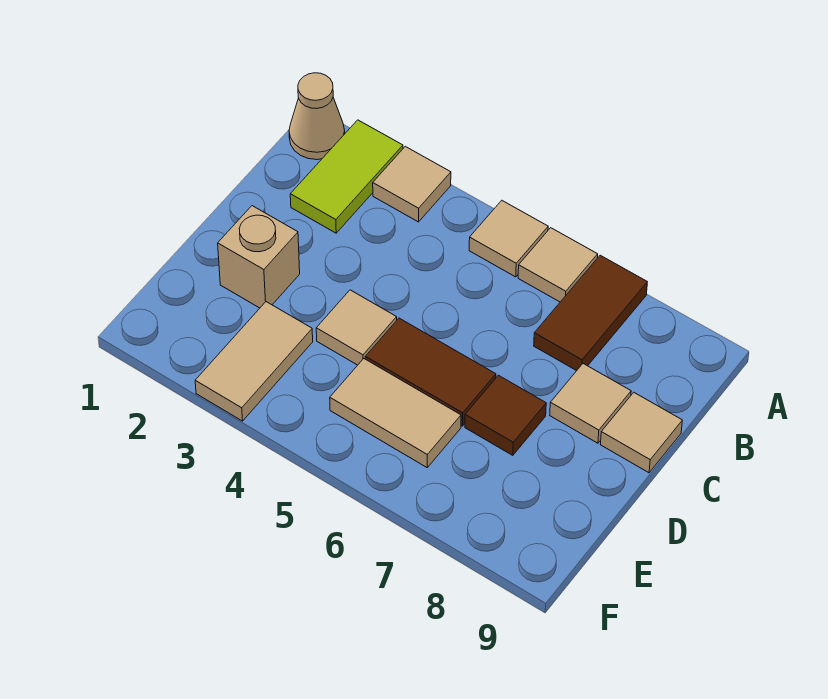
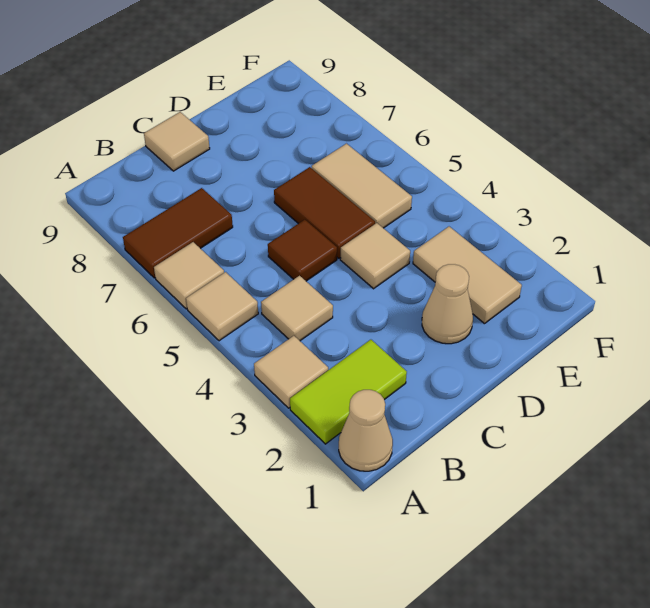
tan 1x1 tile [550,364,631,443] -> tan 1x1 tile moved to [261,276,333,341]
tan 1x1 brick [218,206,300,308] -> tan 1x1 cone [422,264,473,344]
brown 1x1 tile [465,375,546,455] -> brown 1x1 tile moved to [268,220,337,281]
tan 1x2 tile [195,302,313,421] -> tan 1x2 tile turned to [413,227,522,324]

